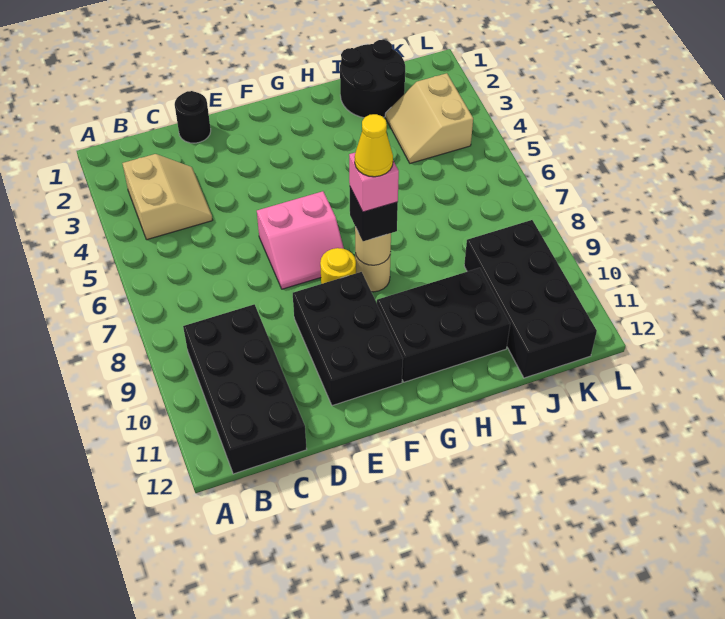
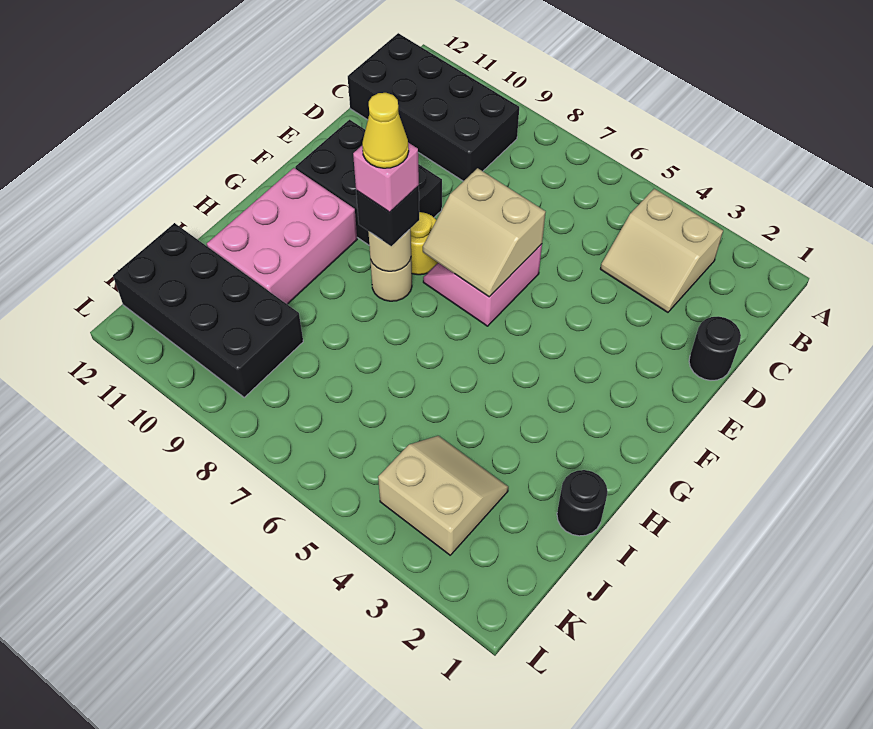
none -> tan 2x2 slope [423,168,546,297]
black 2x3 brick [377,268,510,382] -> pink 2x3 brick [207,168,357,304]
black 2x2 round brick [340,40,405,118] -> black 1x1 round brick [557,470,608,536]

